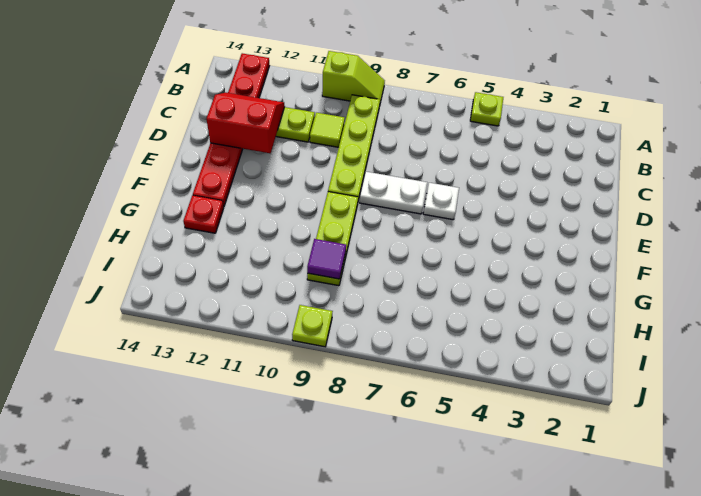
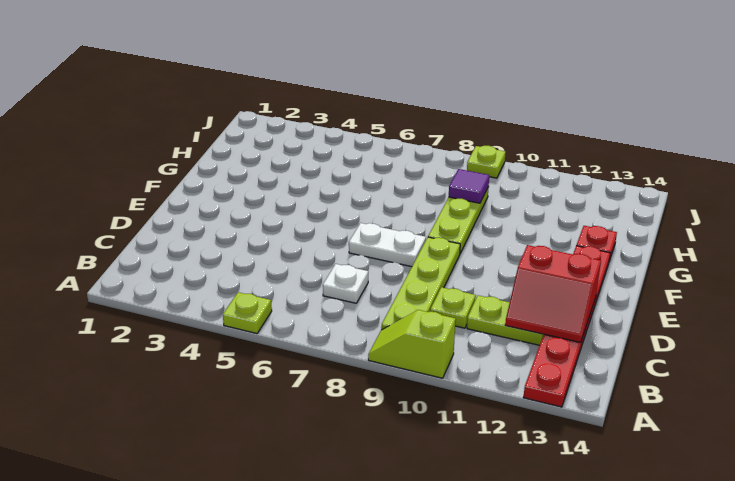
lime 1x1 tile [310,113,345,147] -> lime 1x1 plate [430,287,476,328]
white 1x1 plate [423,183,459,220] -> white 1x1 plate moved to [323,264,368,303]

